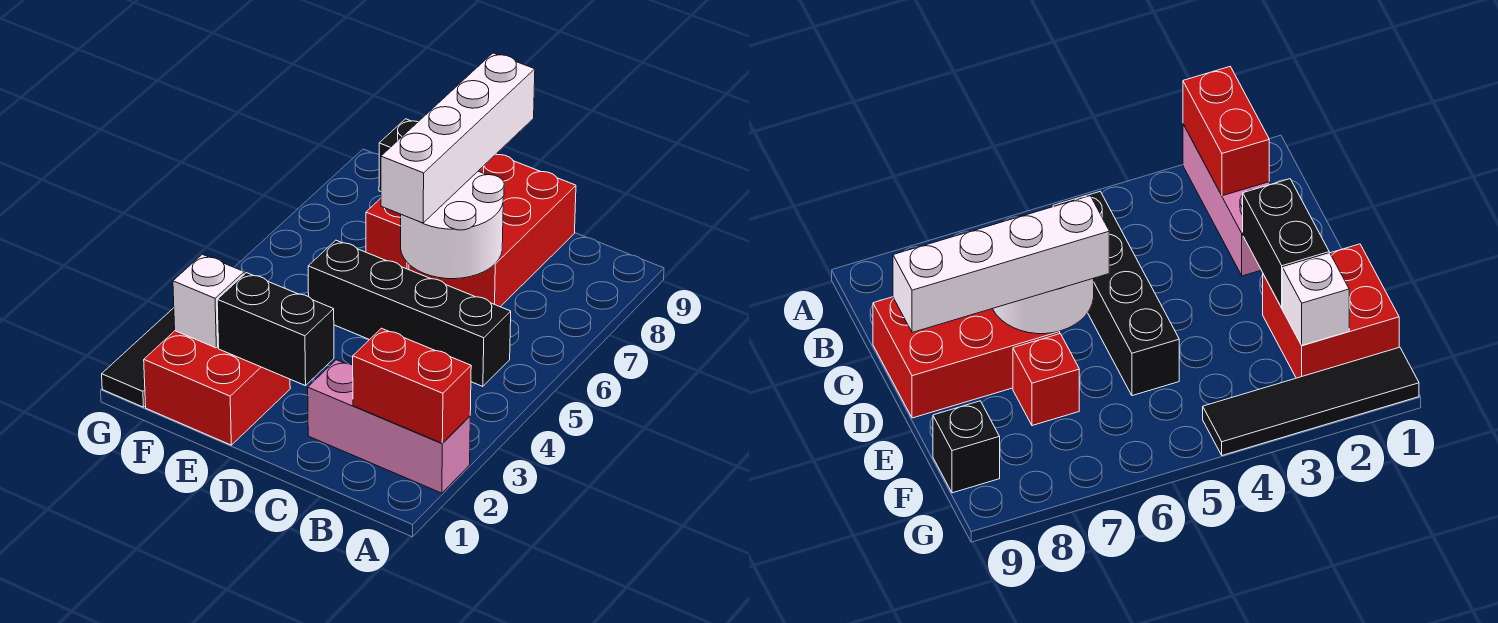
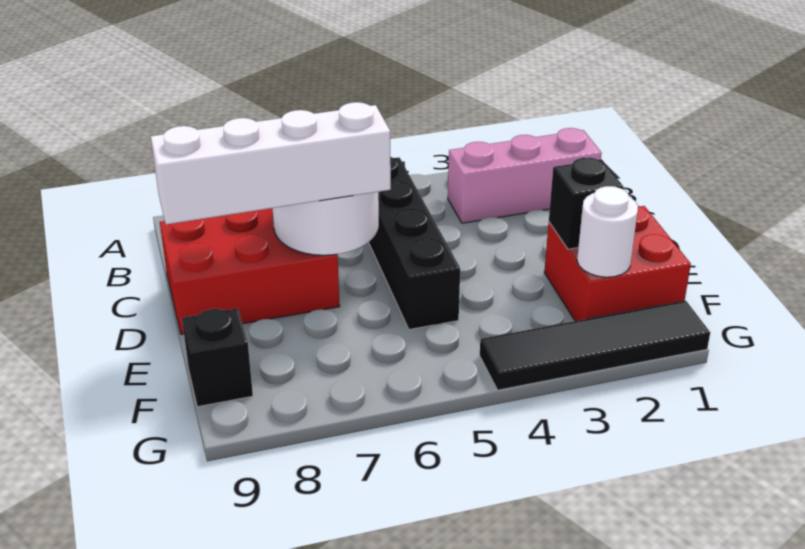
pink 1x3 brick [308,360,470,493] -> pink 1x3 brick turned to [448,128,601,223]
red 1x2 brick [353,328,471,443] -> none
black 1x2 brick [217,273,334,386] -> black 1x1 brick [549,158,623,249]
red 1x1 brick [366,198,409,270] -> none
white 1x1 brick [173,254,244,348] -> white 1x1 round brick [577,186,638,277]

